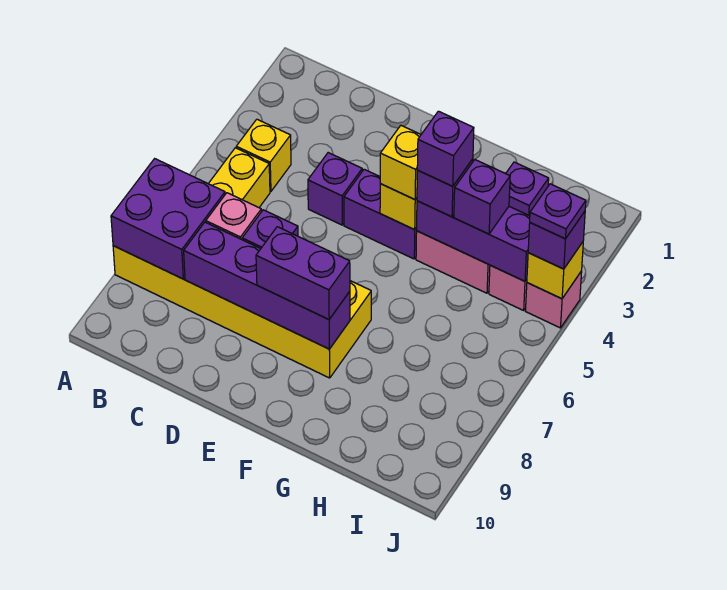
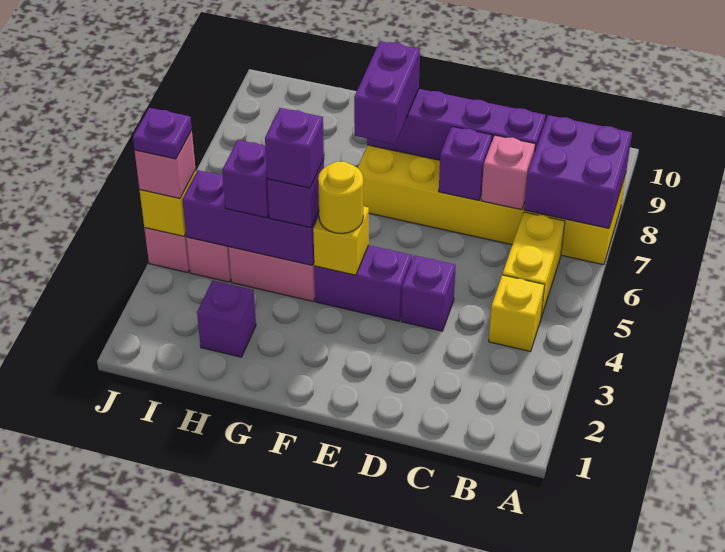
purple 1x2 brick [256,227,350,320] -> purple 1x2 brick turned to [354,41,420,144]
yellow 1x1 brick [380,126,421,200] -> yellow 1x1 round brick [318,161,363,234]
purple 1x1 brick [528,212,585,269] -> pink 1x1 brick [134,130,195,199]

